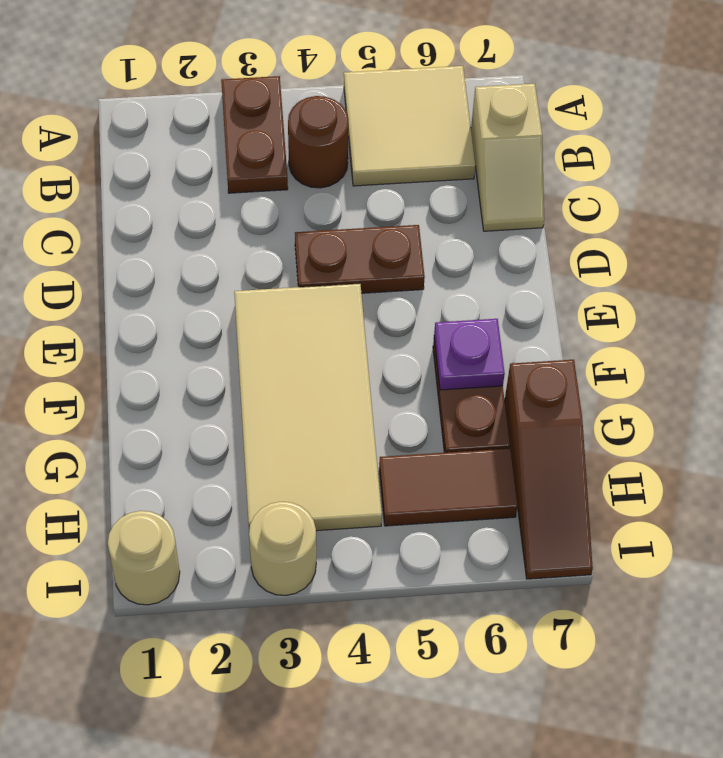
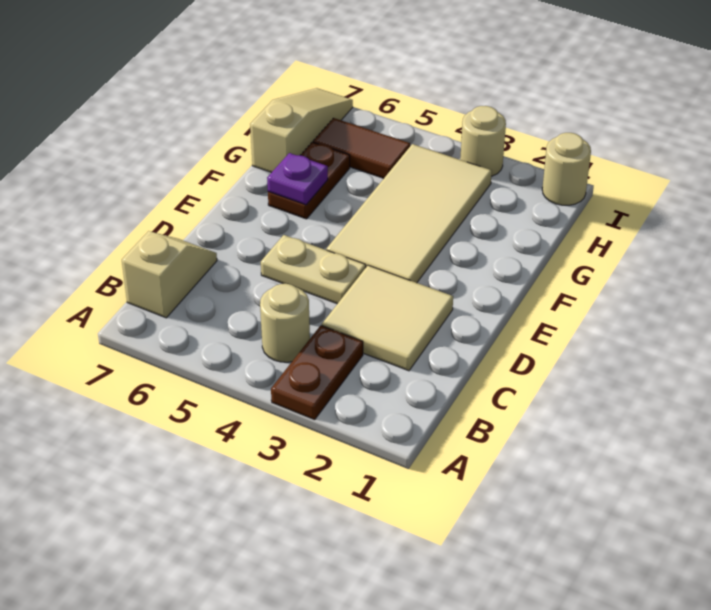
tan 2x2 tile [344,66,475,186] -> tan 2x2 tile moved to [322,265,453,371]
brown 1x1 round brick [288,96,348,188] -> tan 1x1 round brick [260,284,310,362]
brown 1x2 plate [295,225,425,293] -> tan 1x2 plate [261,235,366,304]
brown 1x3 slope [505,360,593,579] -> tan 1x3 slope [250,88,353,173]

